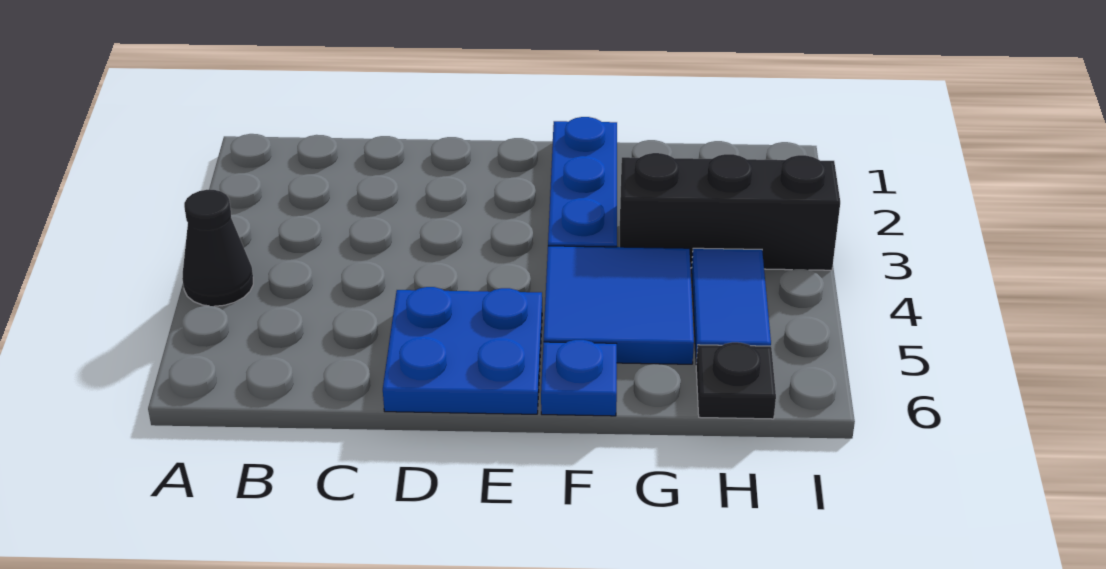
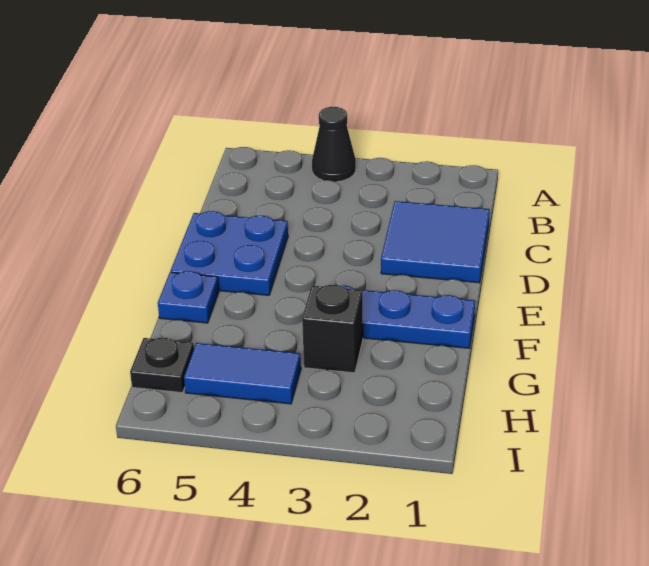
blue 2x2 tile [544,246,694,364] -> blue 2x2 tile moved to [381,201,490,283]
black 1x3 brick [620,153,840,270] -> black 1x1 brick [302,285,363,373]

